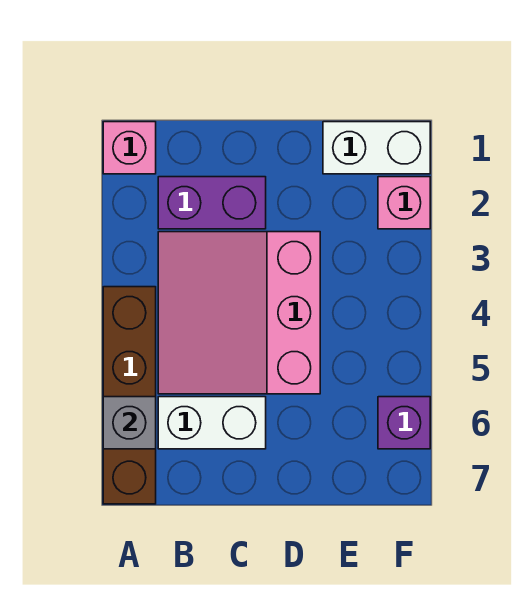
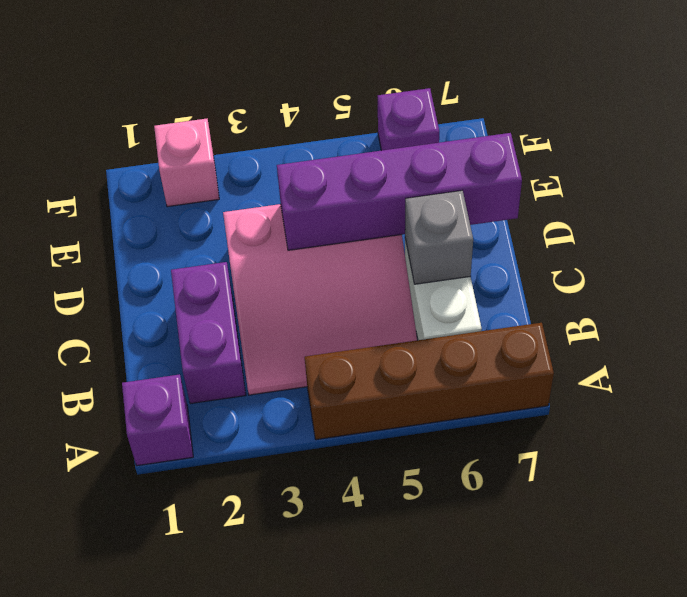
pink 1x1 brick [103,122,156,174] -> purple 1x1 brick [122,374,193,466]
grey 1x1 brick [103,397,156,449] -> grey 1x1 brick moved to [405,191,473,284]
none -> purple 1x4 brick [277,133,522,250]
white 1x2 brick [323,122,430,174] -> none

